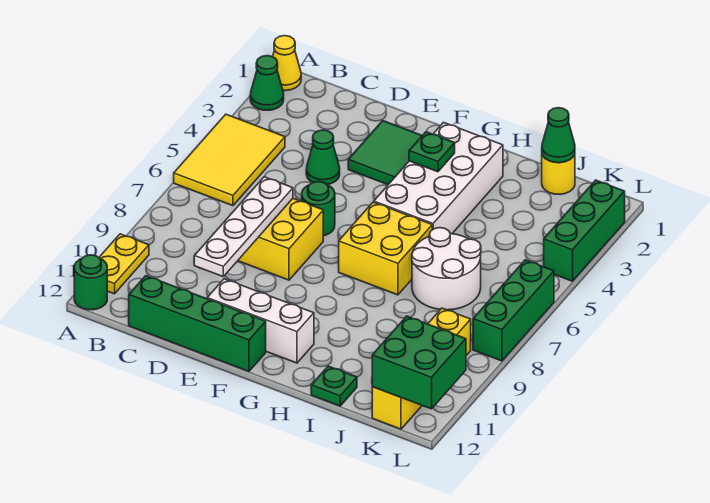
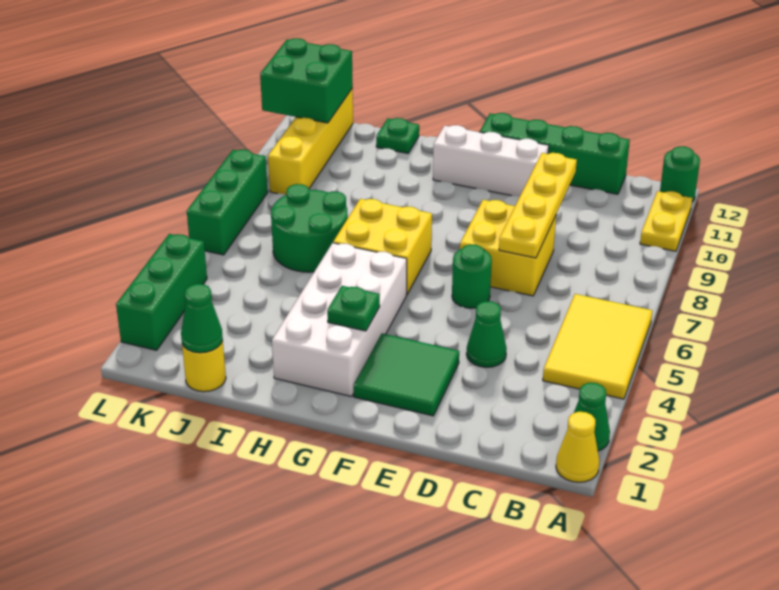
white 1x4 plate [194,177,293,276] -> yellow 1x4 plate [499,153,577,258]
white 2x2 round brick [412,228,481,310] -> green 2x2 round brick [271,184,348,272]

